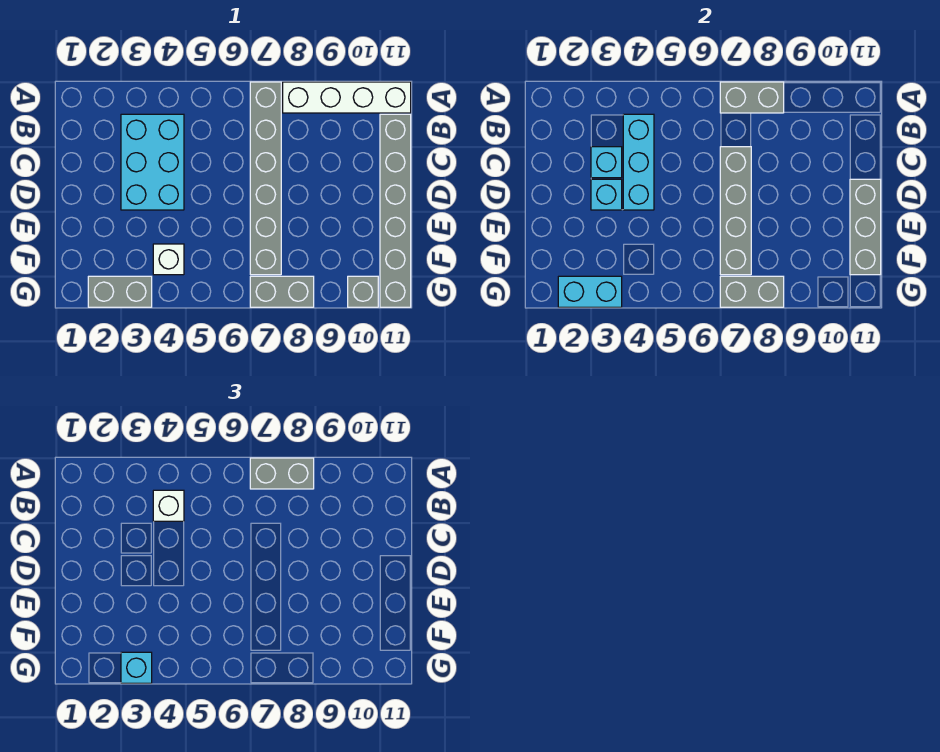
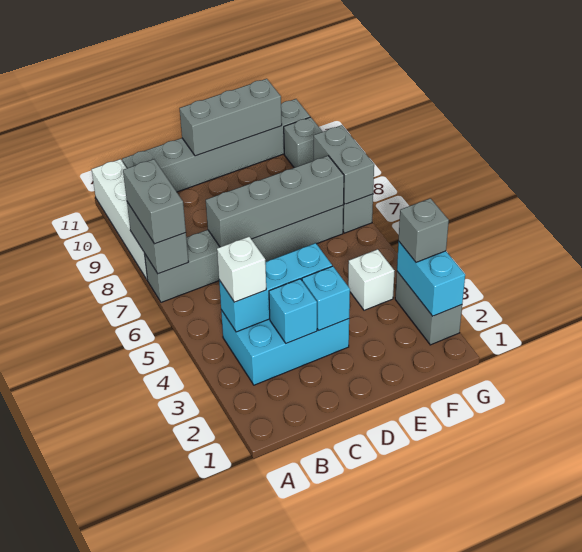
cyan 1x1 brick [121,652,152,683] -> grey 1x1 brick [399,198,449,262]

